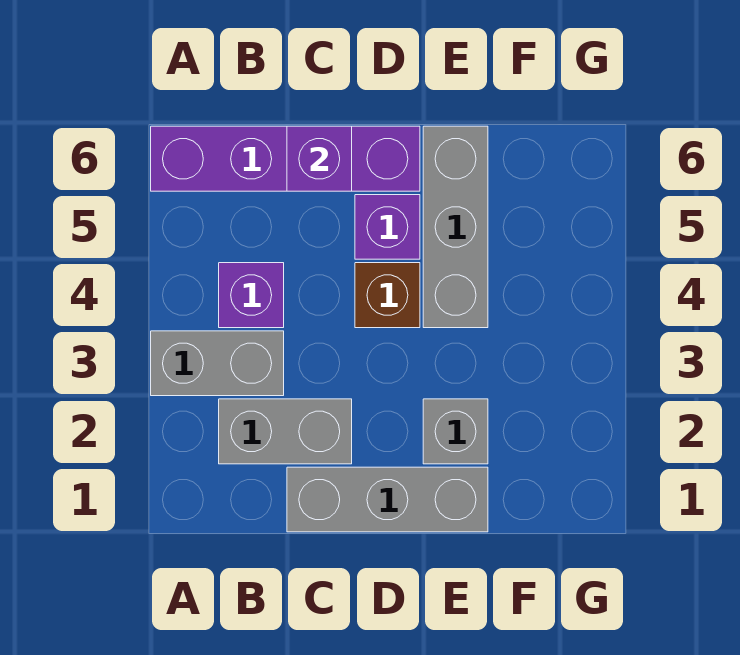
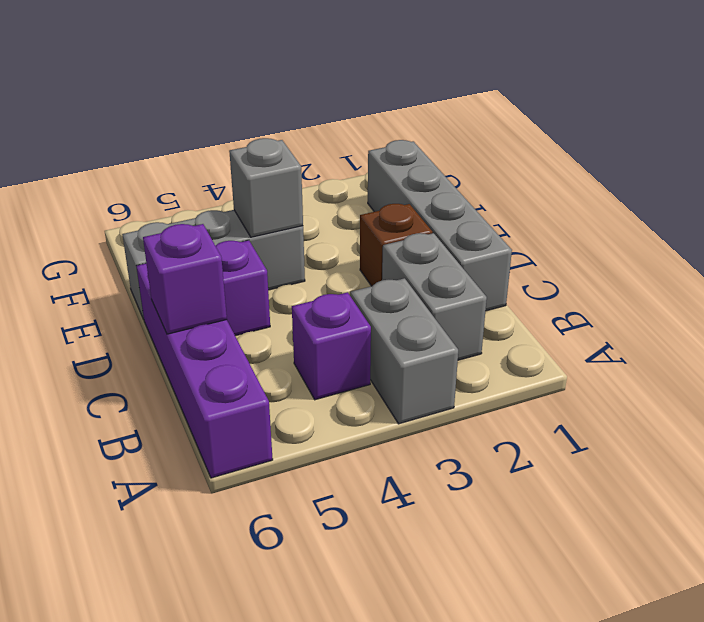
grey 1x3 brick [287,467,488,532] -> grey 1x4 brick [368,140,512,311]
brown 1x1 brick [355,263,420,328] -> brown 1x1 brick moved to [360,204,432,286]
grey 1x1 brick [423,399,488,464] -> grey 1x1 brick moved to [229,138,303,237]

